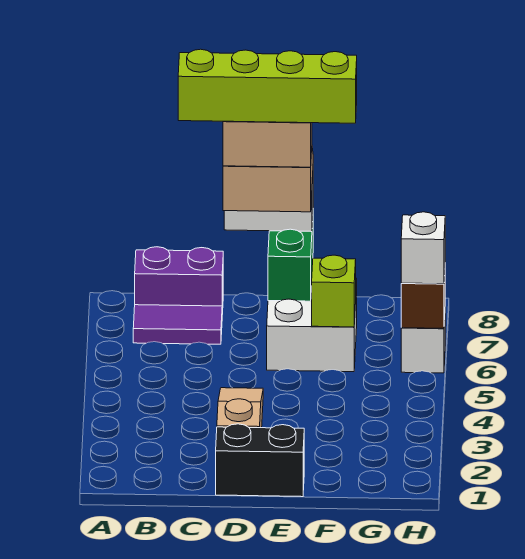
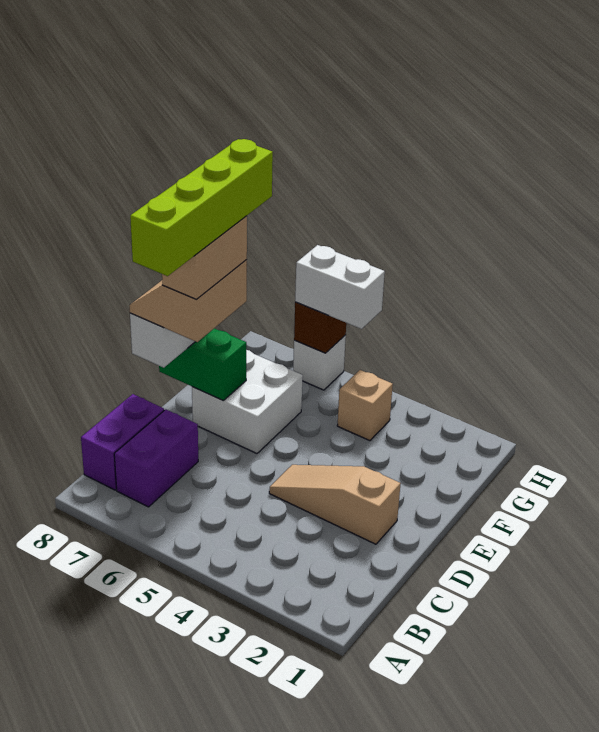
purple 1x2 tile [133,305,222,344] -> purple 1x2 brick [114,409,198,507]
black 1x2 brick [216,424,304,497] -> none
lime 1x1 brick [312,255,356,327] -> none
none -> tan 1x1 brick [337,370,393,441]
white 1x1 brick [401,212,445,284] -> white 1x2 brick [295,245,385,329]

